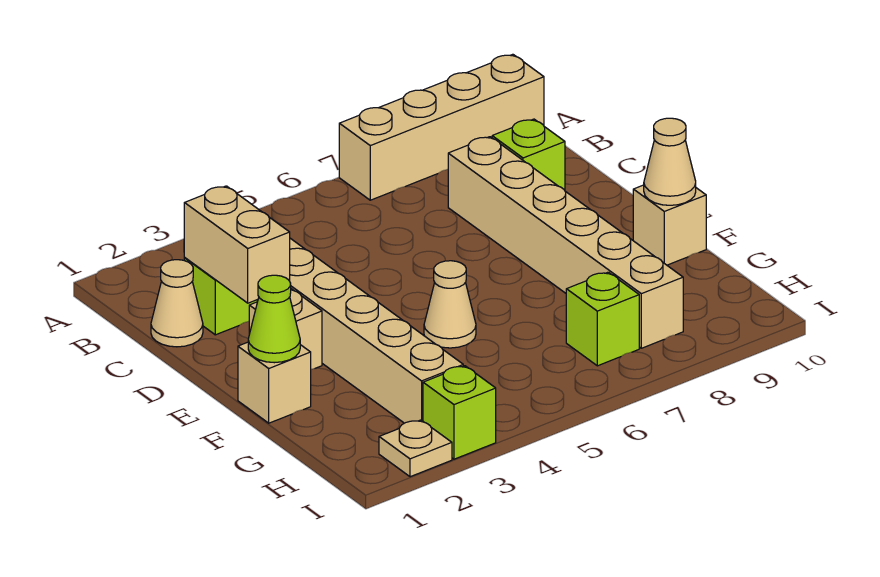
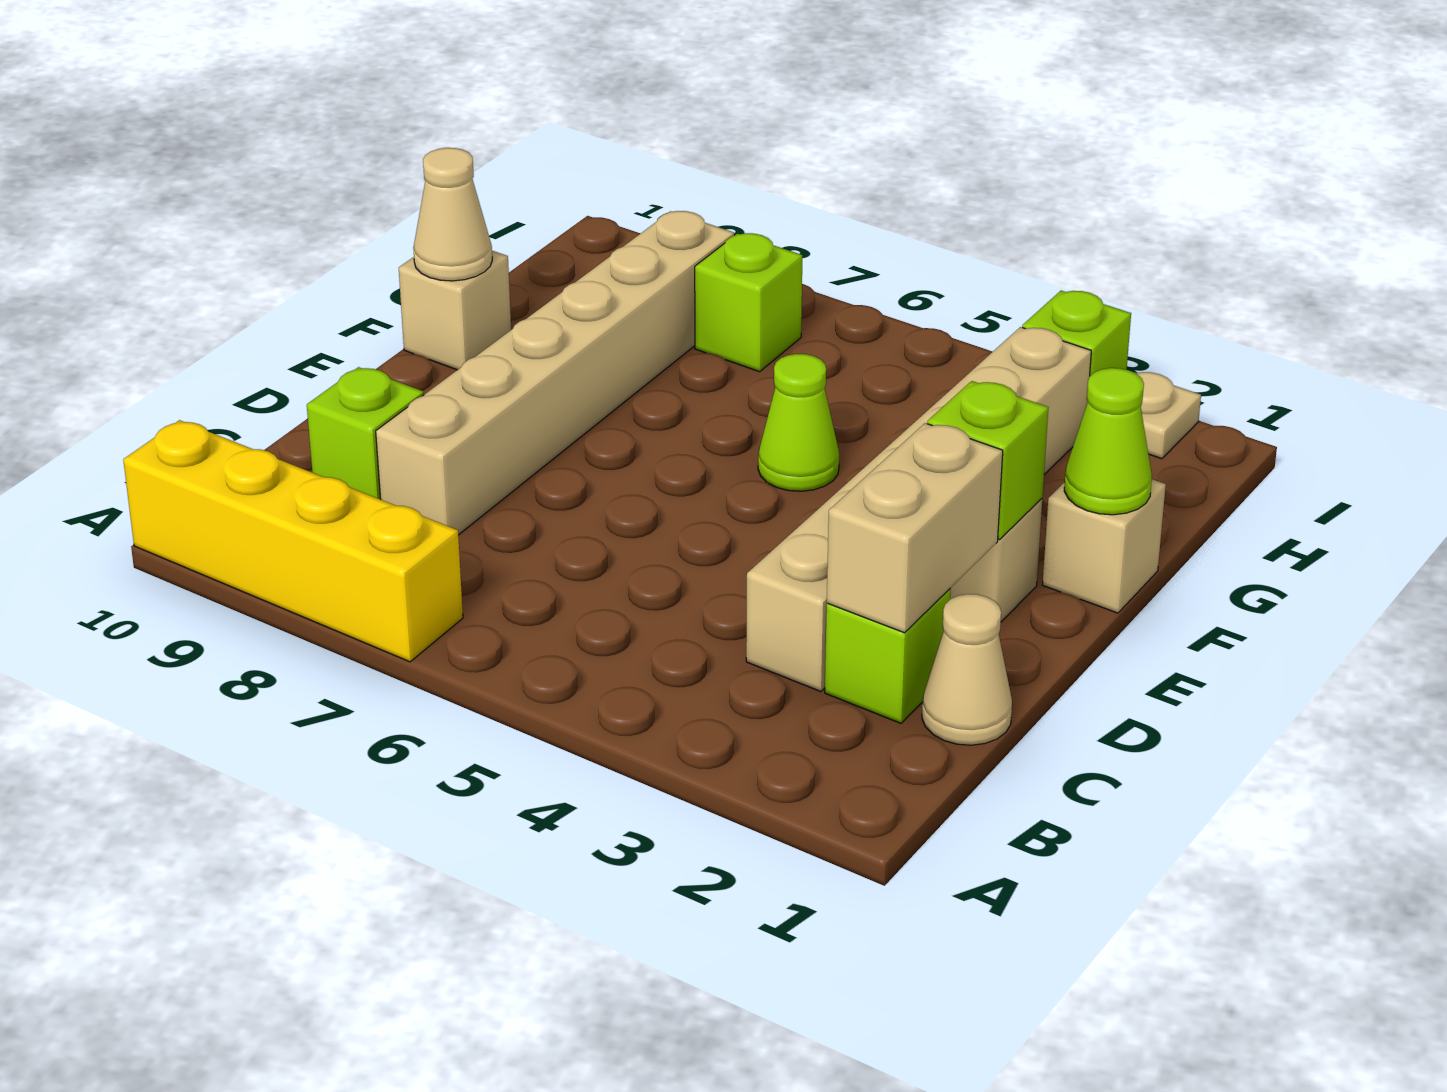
tan 1x4 brick [339,54,544,200] -> yellow 1x4 brick [123,420,463,662]
none -> lime 1x1 brick [927,381,1049,540]
tan 1x1 cone [424,261,476,348] -> lime 1x1 cone [758,354,839,491]

